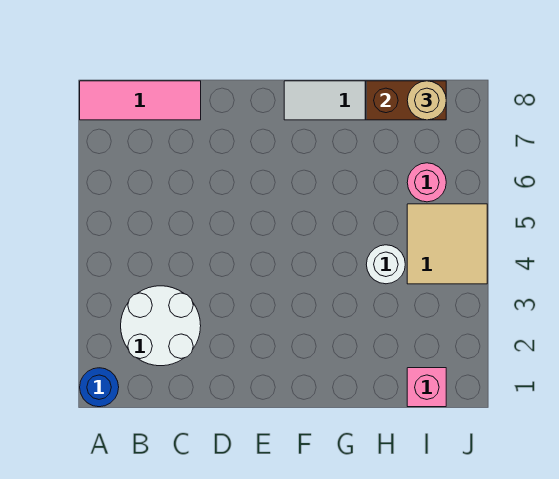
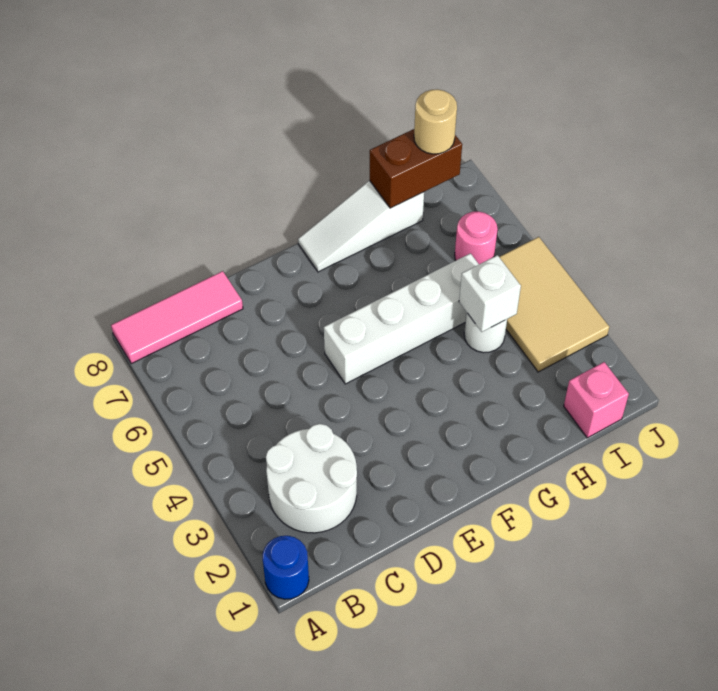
none -> white 1x4 brick [324,253,479,384]
none -> white 1x1 brick [459,255,521,332]
tan 2x2 tile [407,204,487,284] -> tan 2x3 tile [499,237,609,372]

